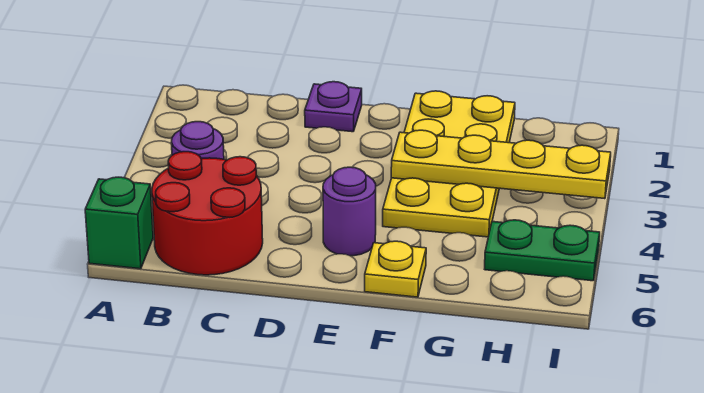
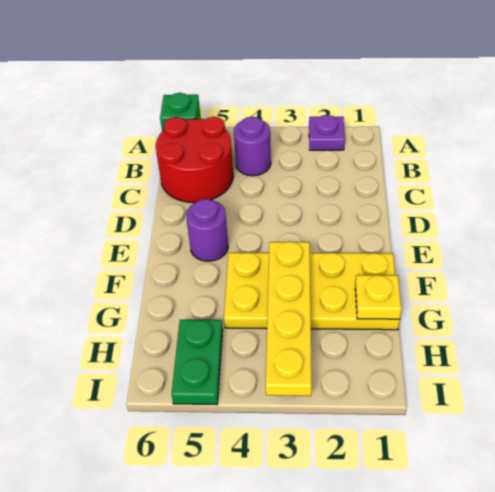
purple 1x1 plate [305,82,362,132] -> purple 1x1 plate moved to [309,115,345,150]
yellow 1x1 plate [365,241,426,297] -> yellow 1x1 plate moved to [355,275,402,319]

